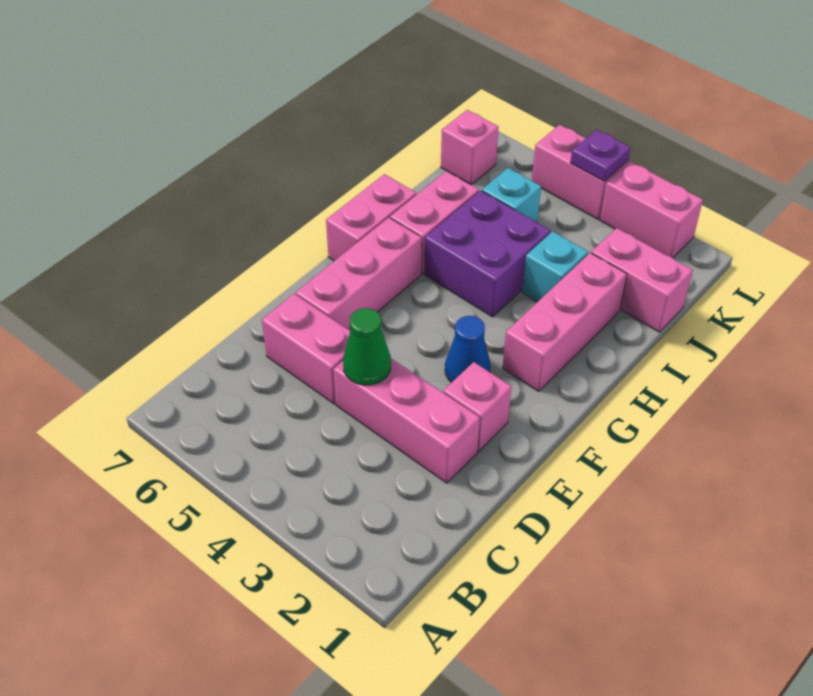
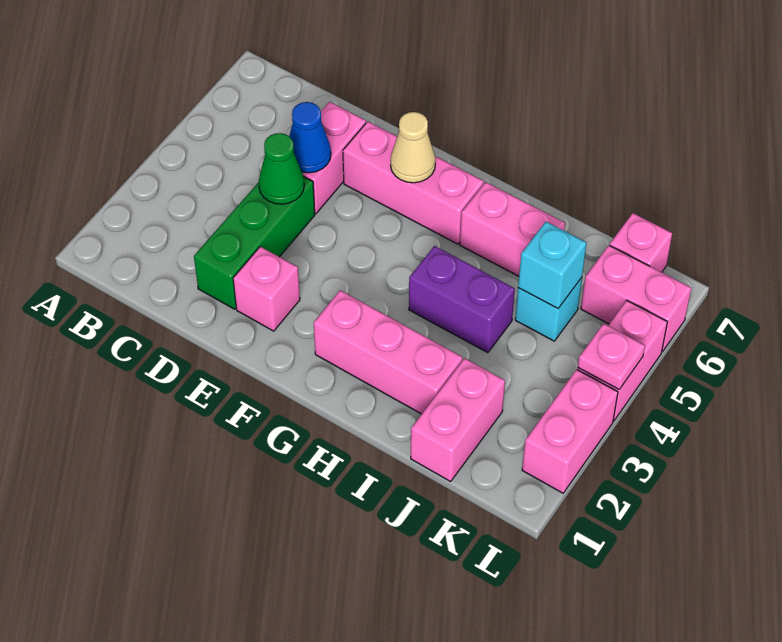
pink 1x3 brick [333,358,480,483] -> green 1x3 brick [194,177,315,309]
blue 1x1 cone [445,316,491,383] -> blue 1x1 cone moved to [289,102,331,173]
none -> tan 1x1 cone [391,112,435,183]
pink 1x2 brick [326,174,416,261] -> pink 1x2 brick moved to [581,245,691,352]
purple 2x2 brick [424,191,551,317] -> purple 1x2 brick [409,246,515,353]
cyan 1x1 brick [522,231,588,302] -> cyan 1x1 brick moved to [518,222,587,308]
purple 1x1 plate [570,130,631,181] -> pink 1x1 plate [578,323,645,389]

